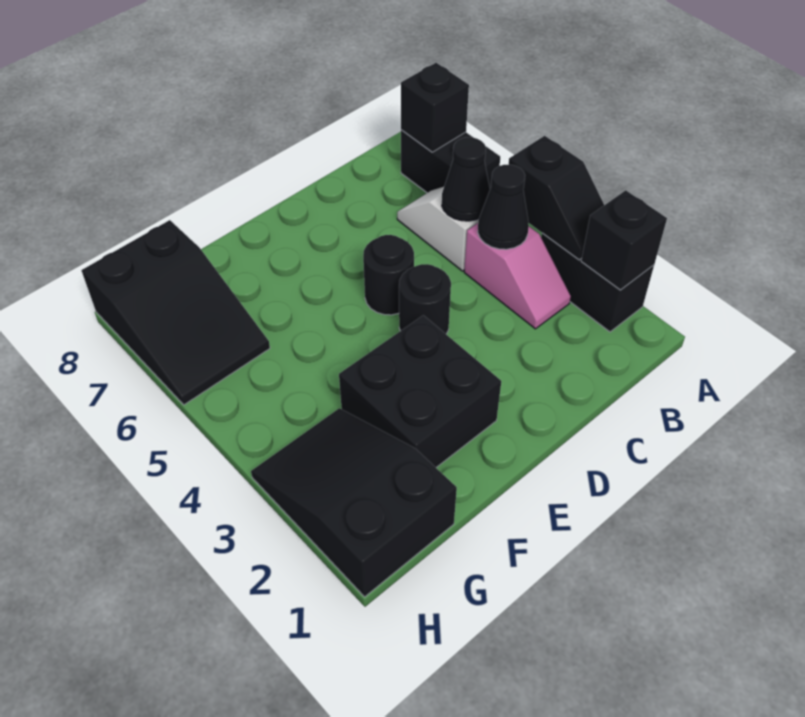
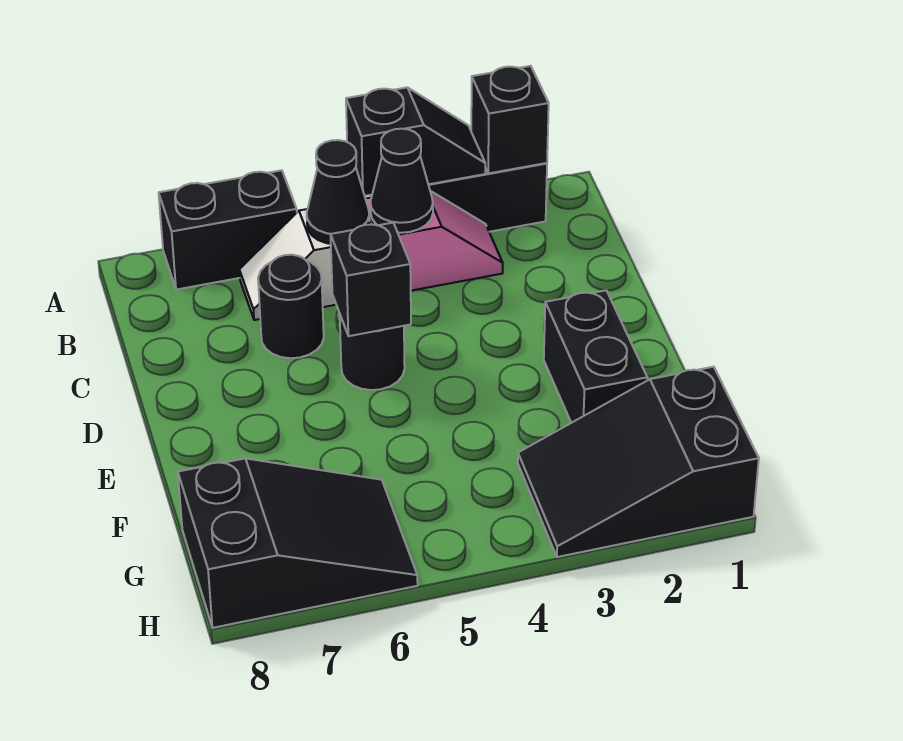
black 1x1 brick [401,63,469,152] -> black 1x1 brick moved to [331,223,411,336]
black 1x1 round brick [399,264,451,334] -> black 1x1 round brick moved to [258,255,324,358]
black 2x2 brick [339,315,501,467] -> black 1x2 brick [544,290,647,423]

